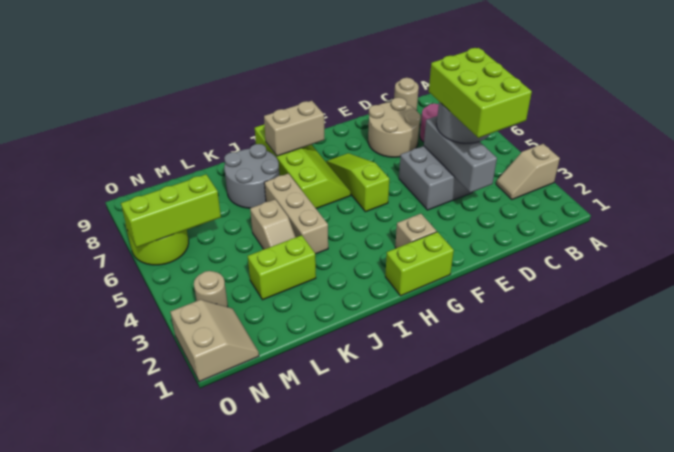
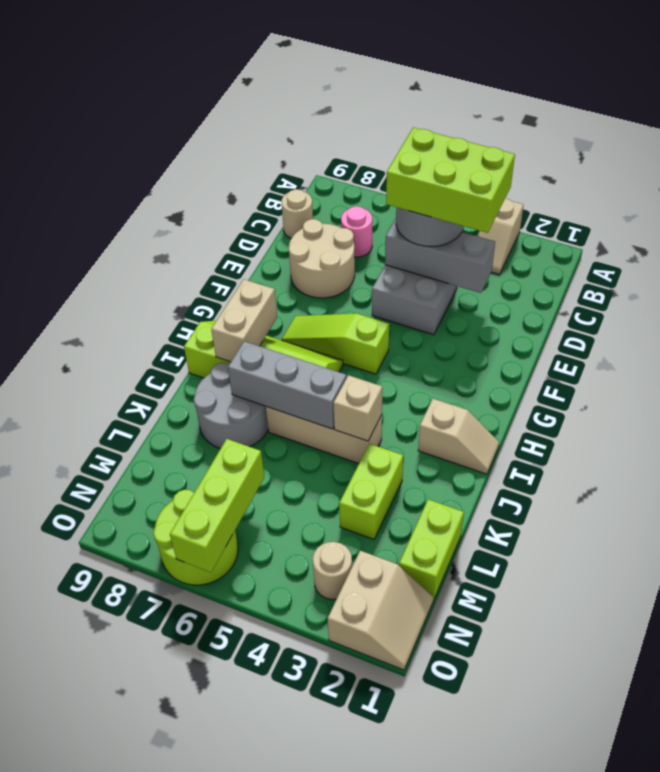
lime 1x2 brick [385,232,454,296] -> lime 1x2 brick moved to [399,499,464,598]
tan 1x1 brick [395,214,437,248] -> tan 1x1 brick moved to [333,375,382,441]
none -> grey 1x3 brick [228,341,347,429]
tan 1x2 slope [250,199,296,249] -> tan 1x2 slope moved to [418,399,499,474]
tan 2x2 slope [170,300,259,382] -> tan 2x2 slope turned to [328,550,434,670]

